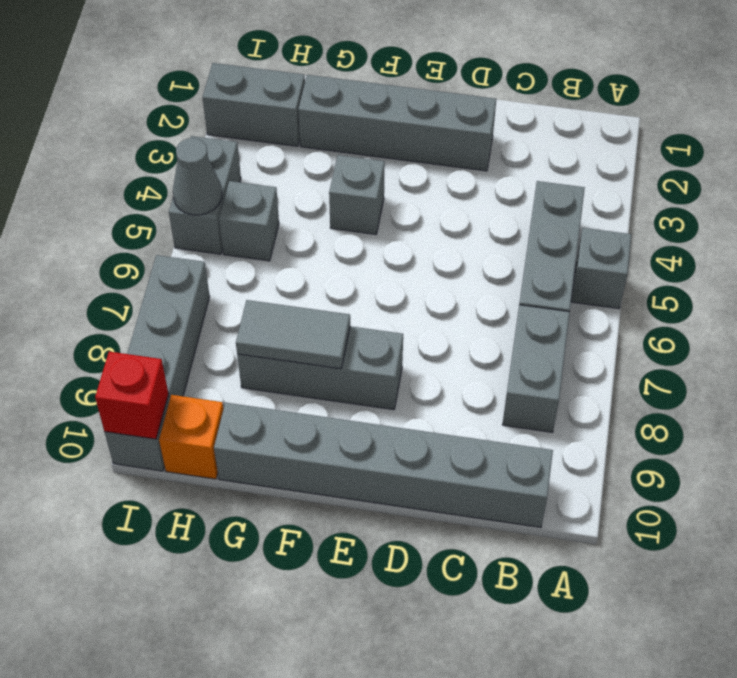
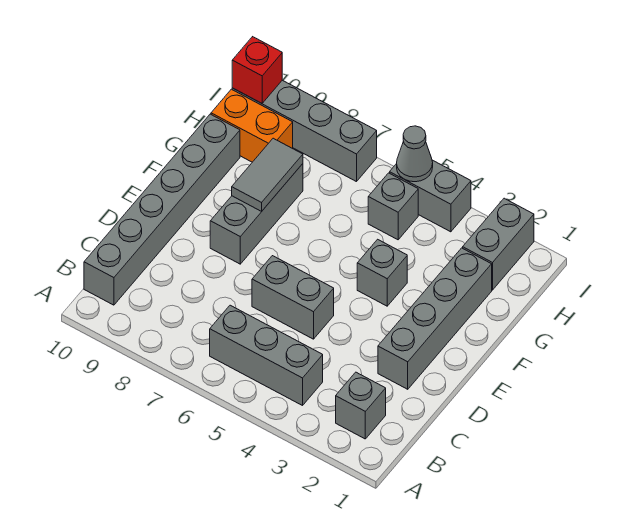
grey 1x1 brick [571,228,632,309] -> grey 1x1 brick moved to [336,372,386,439]
grey 1x2 brick [502,305,570,432] -> grey 1x2 brick moved to [252,256,334,339]
orange 1x1 brick [159,395,224,479] -> orange 1x2 brick [211,89,293,162]

